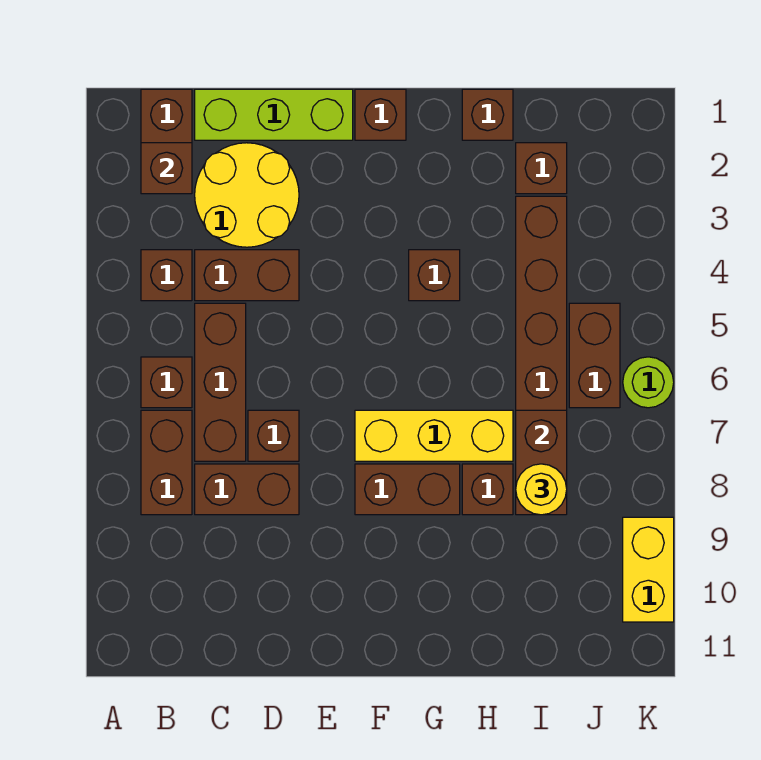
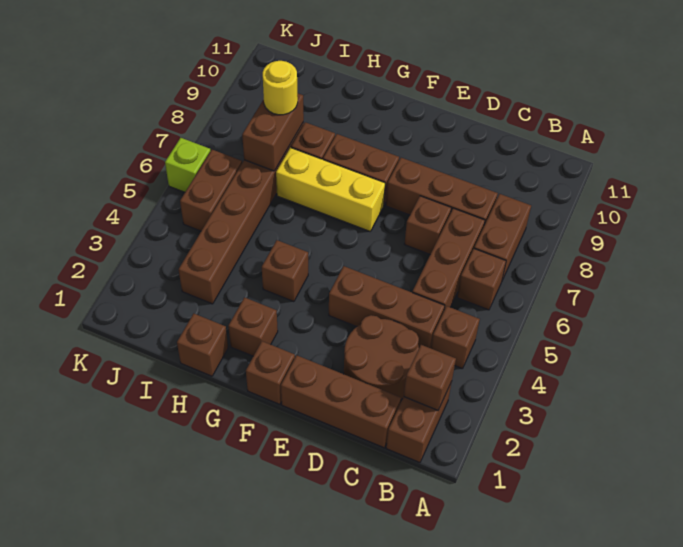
lime 1x3 brick [195,89,353,140] -> brown 1x3 brick [281,355,401,448]
yellow 2x2 round brick [195,143,299,247] -> brown 2x2 round brick [344,315,419,399]
brown 1x2 brick [195,250,299,301] -> brown 1x3 brick [329,266,445,348]
brown 1x2 brick [195,464,299,515] -> brown 1x3 brick [386,158,498,225]
brown 1x1 brick [516,143,567,194] -> brown 1x1 brick moved to [228,297,278,356]
lime 1x1 round brick [623,357,674,408] -> lime 1x1 brick [165,138,210,192]
yellow 1x2 brick [623,517,674,622] -> none

